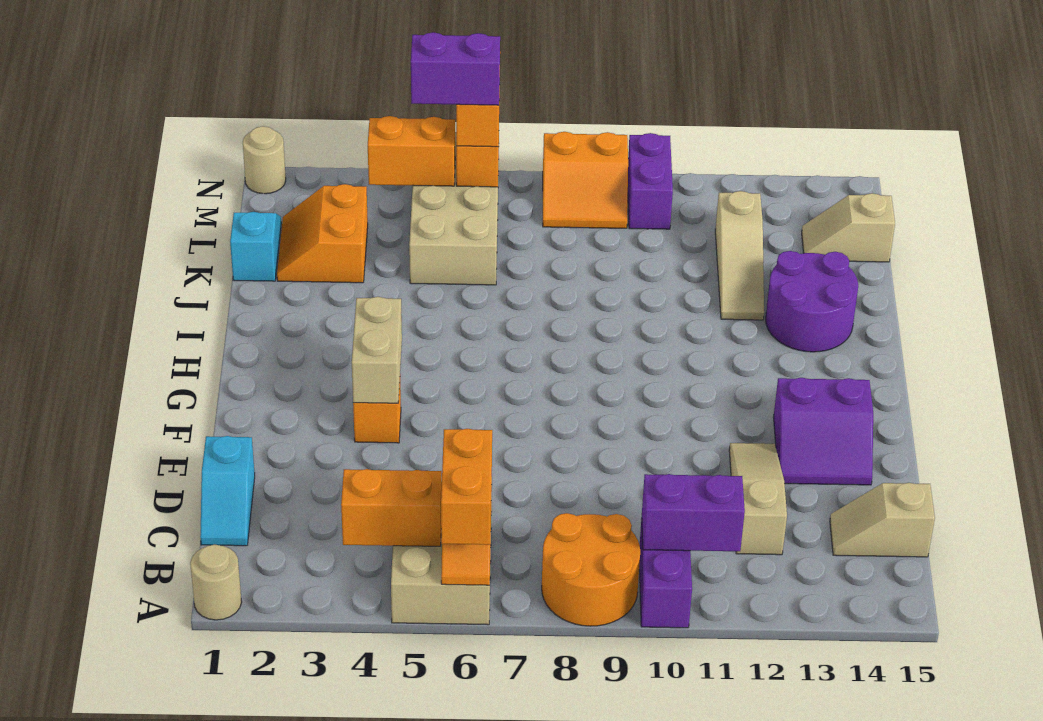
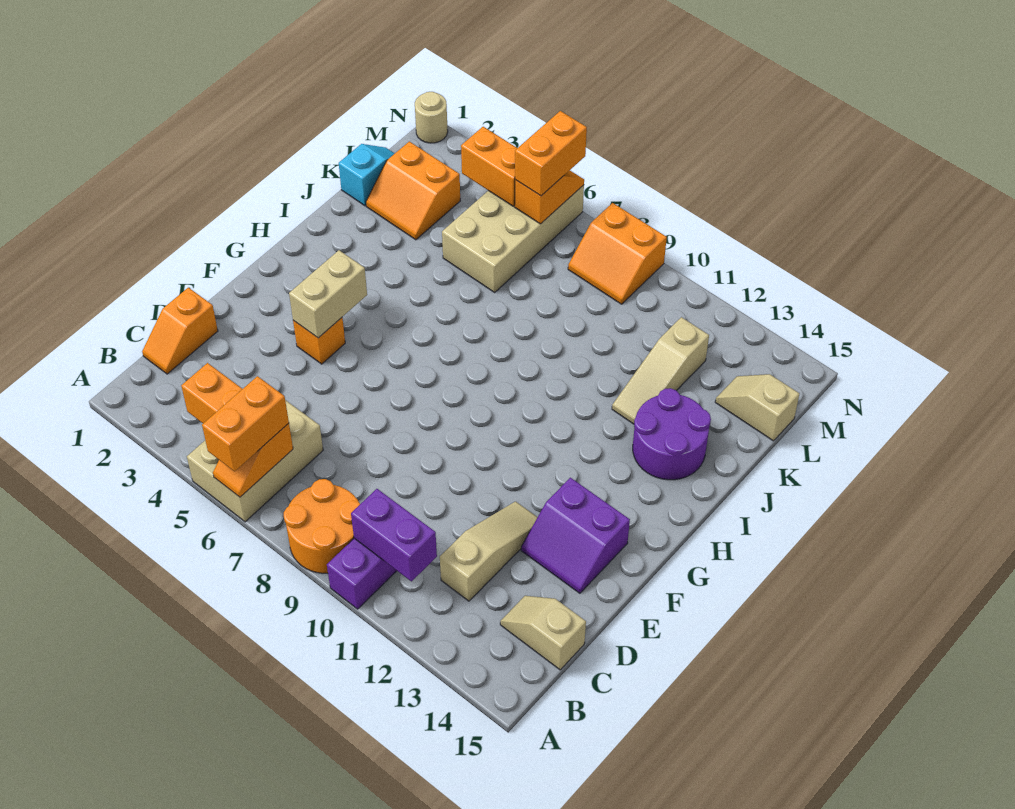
tan 1x1 round brick [190,545,242,620] -> none
cyan 1x2 slope [200,436,255,546] -> orange 1x2 slope [142,288,218,374]
orange 2x2 slope [277,184,368,283] -> orange 2x2 slope turned to [366,141,460,240]
purple 1x2 brick [411,32,500,105] -> none
purple 1x2 brick [628,133,673,229] -> none

